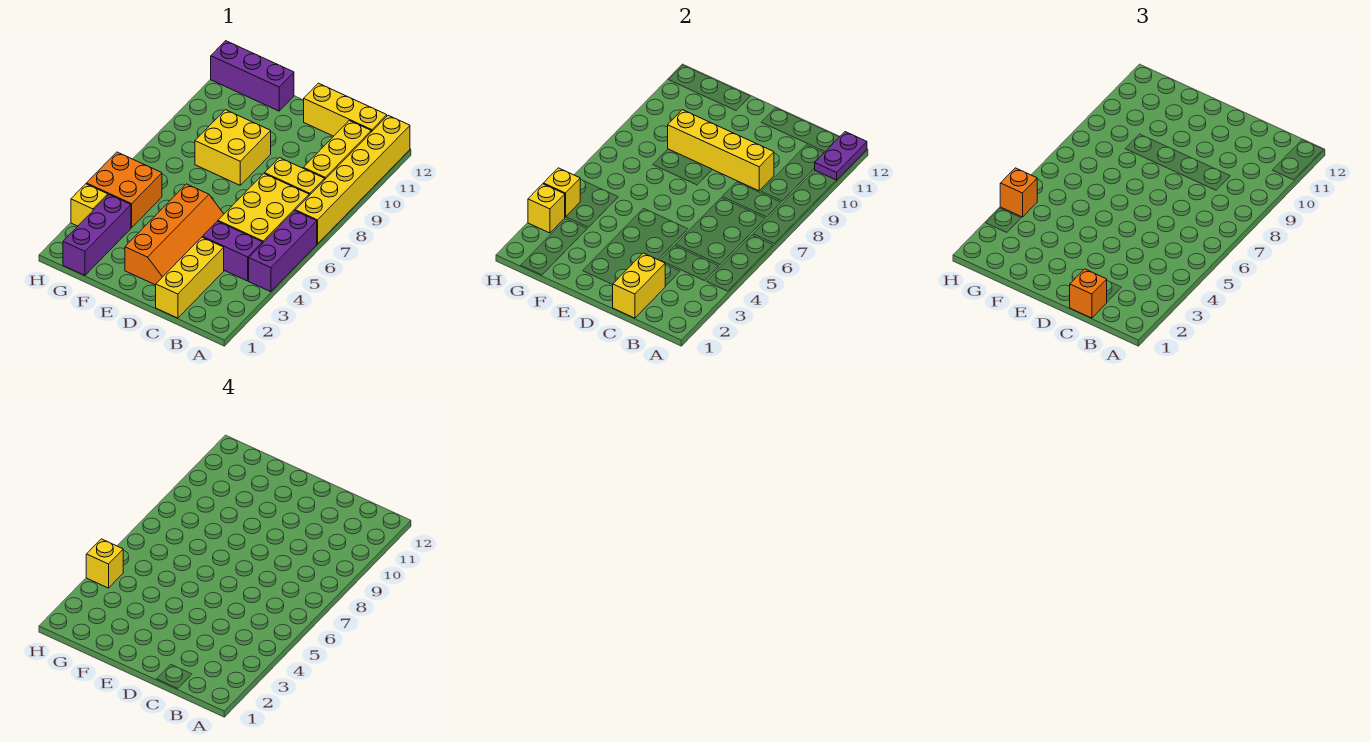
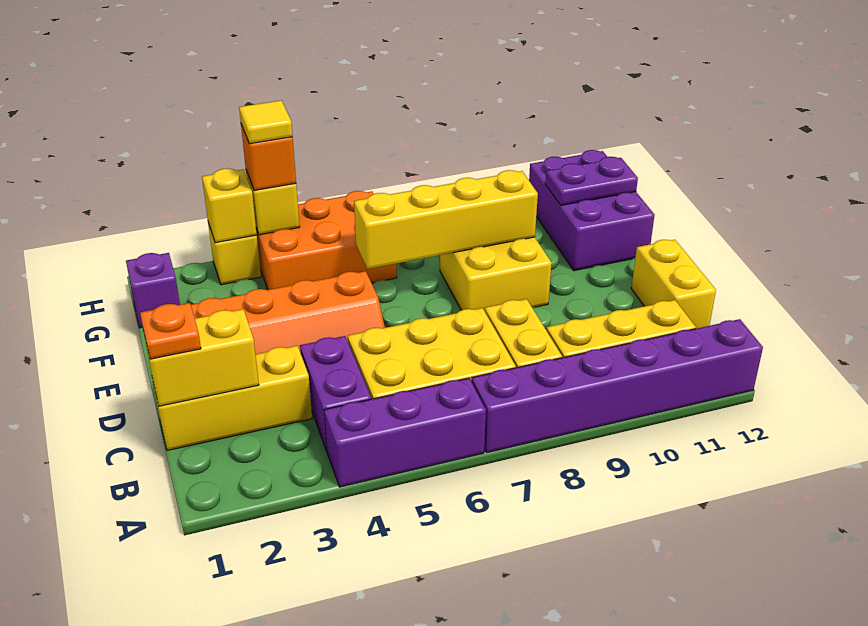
yellow 1x6 brick [295,115,410,244] -> purple 1x6 brick [472,319,763,453]
purple 1x2 plate [815,132,867,180] -> purple 1x2 plate moved to [545,157,638,205]
yellow 1x3 brick [304,83,387,136] -> yellow 1x2 brick [631,240,716,329]
orange 1x1 brick [1070,269,1107,318] -> orange 1x1 plate [140,303,201,359]
yellow 1x4 brick [668,110,774,191] -> yellow 1x4 brick turned to [354,170,538,269]
purple 1x3 brick [211,41,294,111] -> purple 2x3 brick [529,150,655,271]
purple 1x3 brick [63,195,131,275] -> purple 1x1 brick [126,253,180,328]
orange 2x2 brick [86,152,162,228] -> orange 2x3 brick [256,191,397,290]
yellow 1x1 brick [86,539,123,588] -> yellow 1x1 tile [239,100,293,144]

